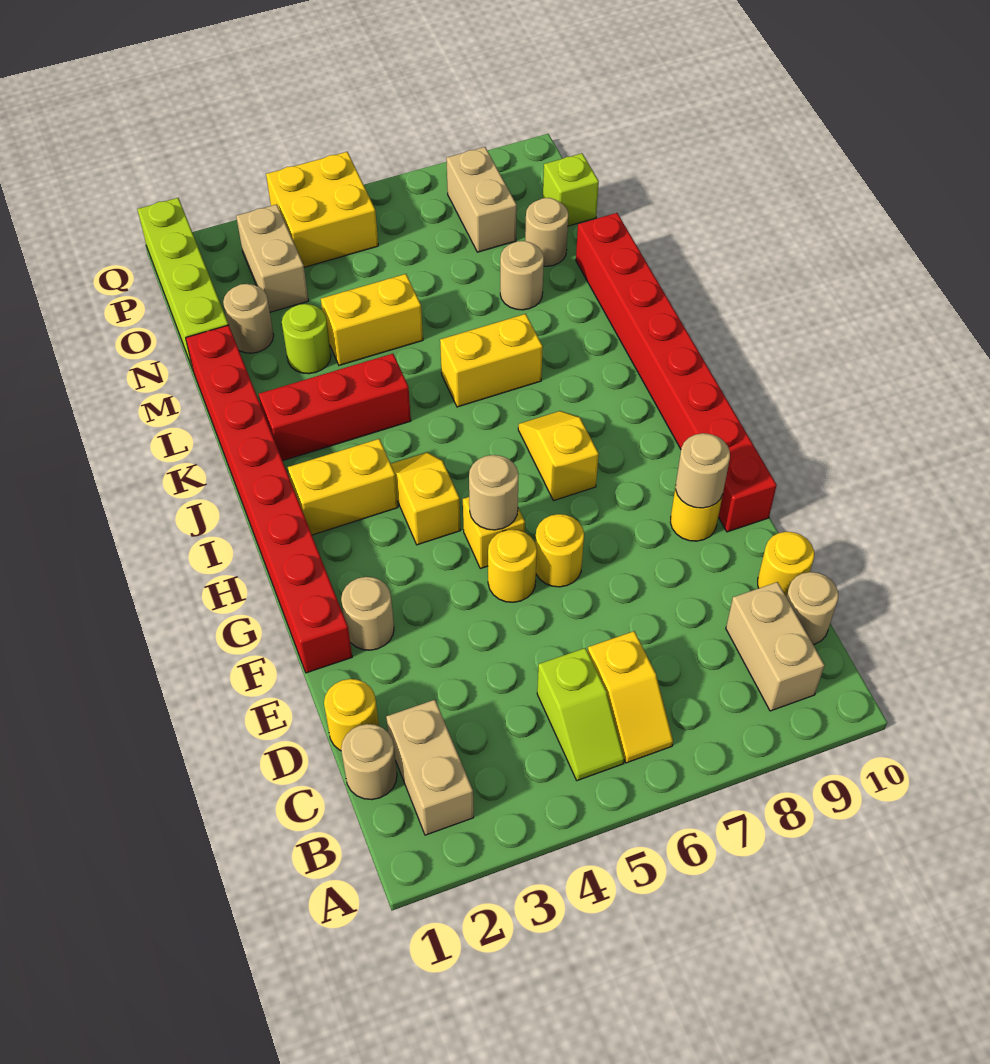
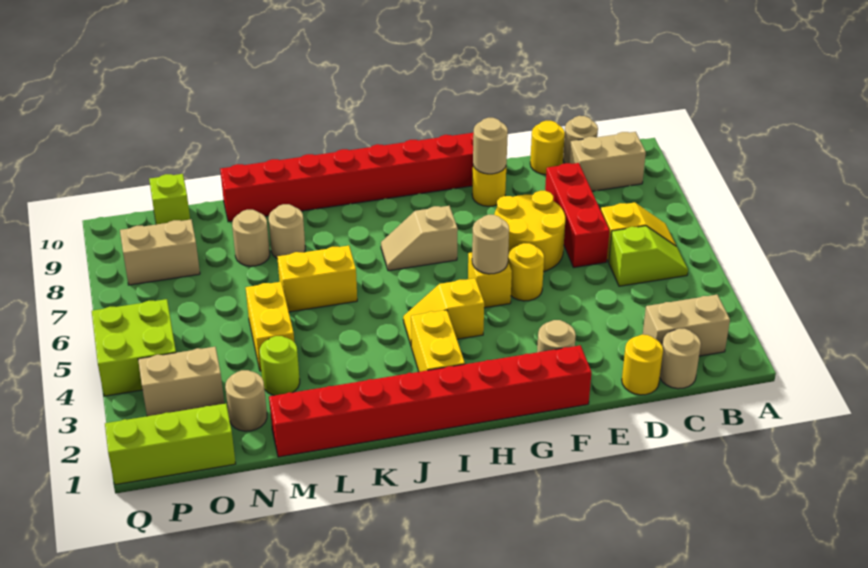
yellow 1x1 round brick [535,514,584,587] -> yellow 2x2 round brick [494,191,565,272]
yellow 1x2 slope [518,411,599,501] -> tan 1x2 slope [381,206,458,271]
red 1x3 brick [259,354,411,461] -> red 1x3 brick moved to [545,163,610,267]
yellow 1x2 brick [440,314,543,407] -> yellow 1x2 brick turned to [277,246,357,312]
lime 1x4 brick [137,198,228,369] -> lime 1x3 brick [105,404,236,485]
tan 1x1 round brick [525,198,568,266] -> tan 1x1 round brick moved to [269,204,305,258]
yellow 2x2 brick [266,152,378,267] -> lime 2x2 brick [92,299,176,396]

